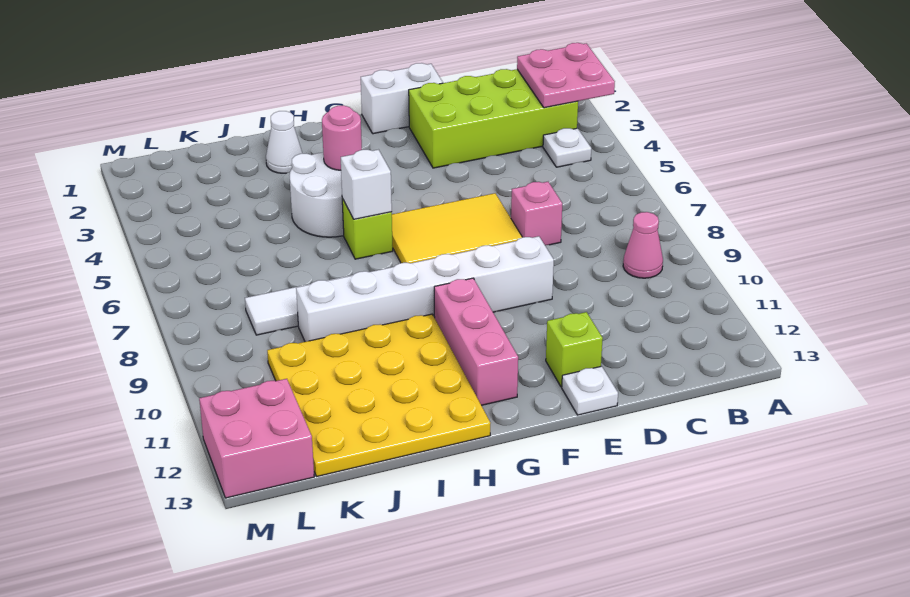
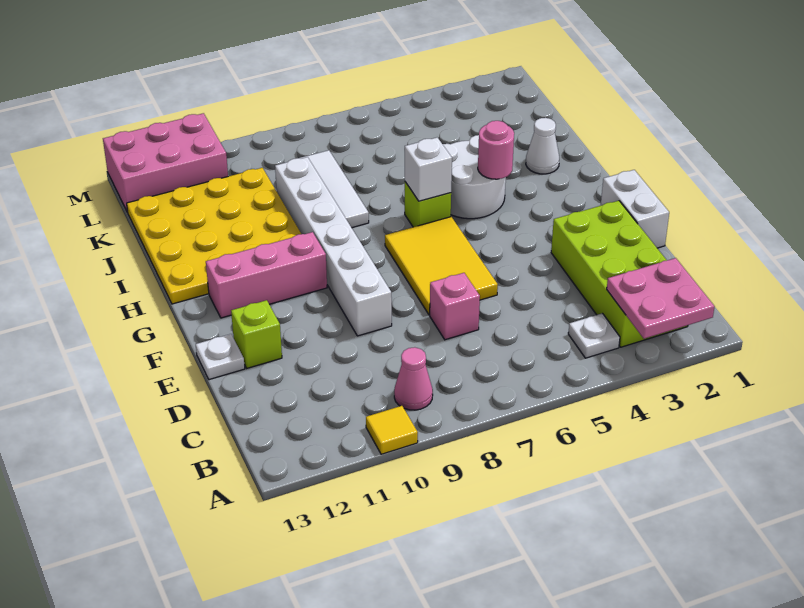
none -> yellow 1x1 tile [366,406,418,454]
pink 2x2 brick [199,379,314,498] -> pink 2x3 brick [103,113,228,212]

